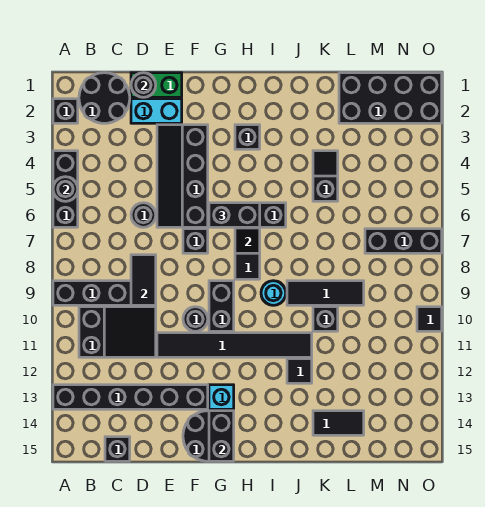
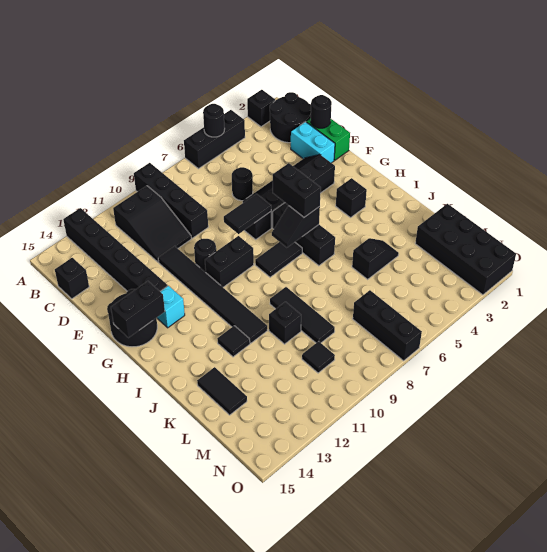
black 1x2 tile [131,255,156,305] -> black 1x2 tile moved to [224,194,271,234]
cyan 1x1 round brick [261,281,286,305] -> none
black 1x1 tile [417,307,442,331] -> black 1x1 tile moved to [302,341,335,373]

